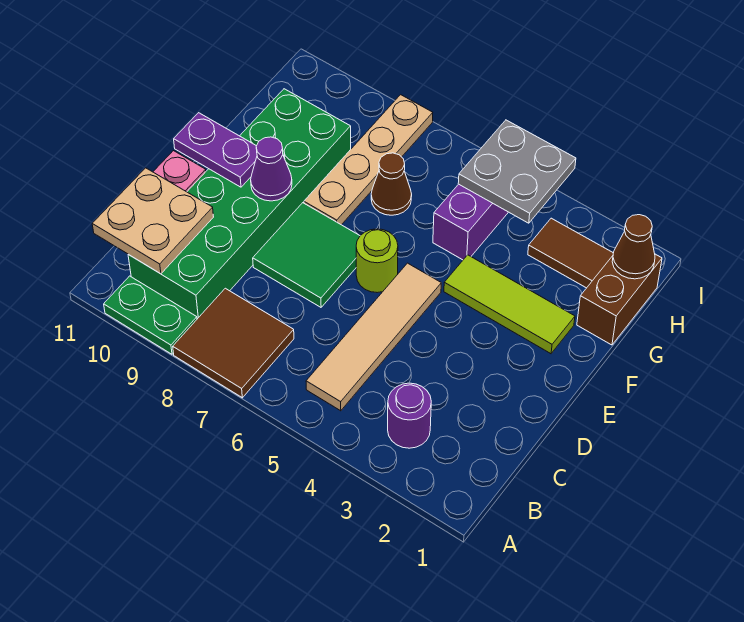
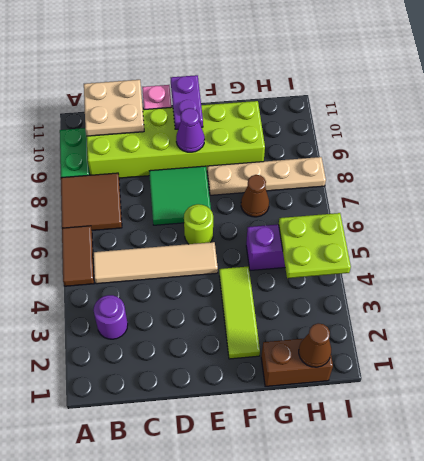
green 2x6 brick [128,89,351,319] -> lime 2x6 brick [87,101,265,178]
brown 1x2 tile [528,218,613,288] -> brown 1x2 tile moved to [62,226,94,286]
grey 2x2 plate [458,120,576,223] -> lime 2x2 plate [279,213,351,278]

